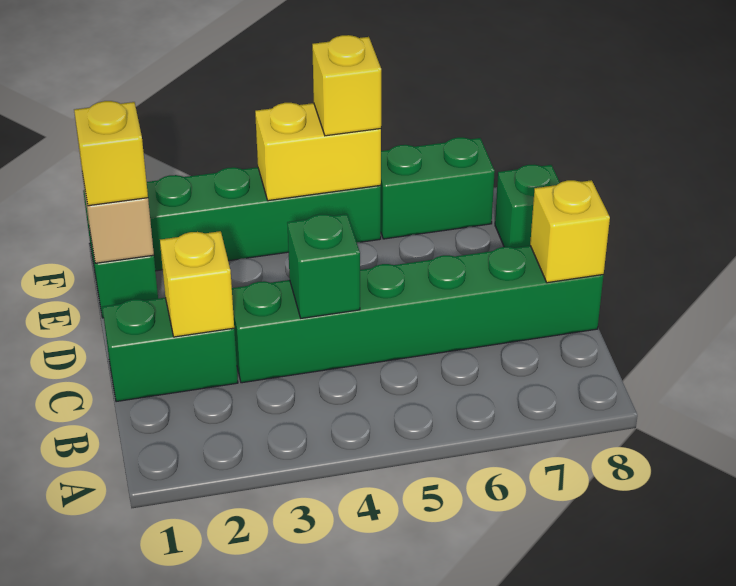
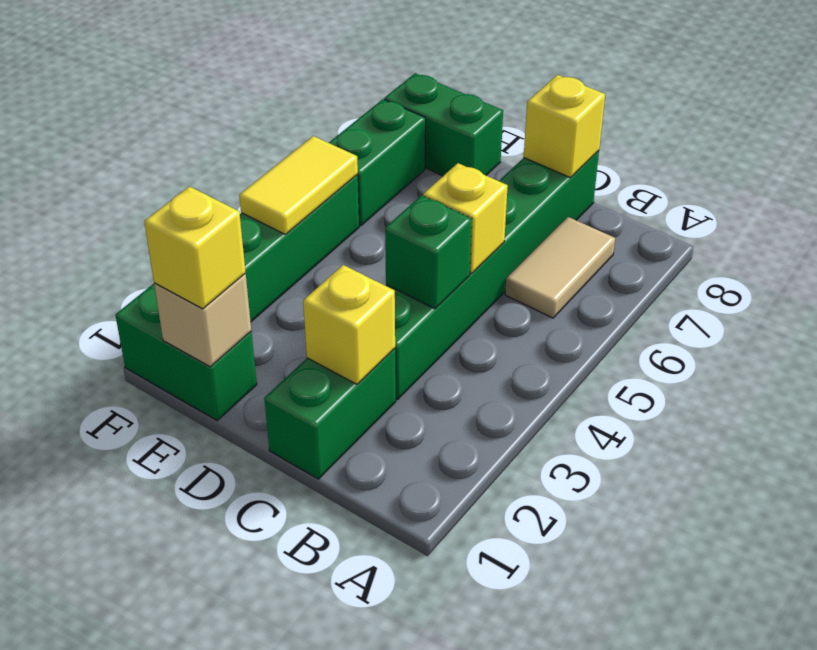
none -> tan 1x2 tile [505,217,615,318]
green 1x1 brick [495,164,560,248] -> green 1x2 brick [384,73,503,176]
yellow 1x2 brick [255,103,381,201] -> yellow 1x2 tile [239,136,358,234]
yellow 1x1 brick [312,35,381,136] -> yellow 1x1 brick moved to [423,163,508,273]

